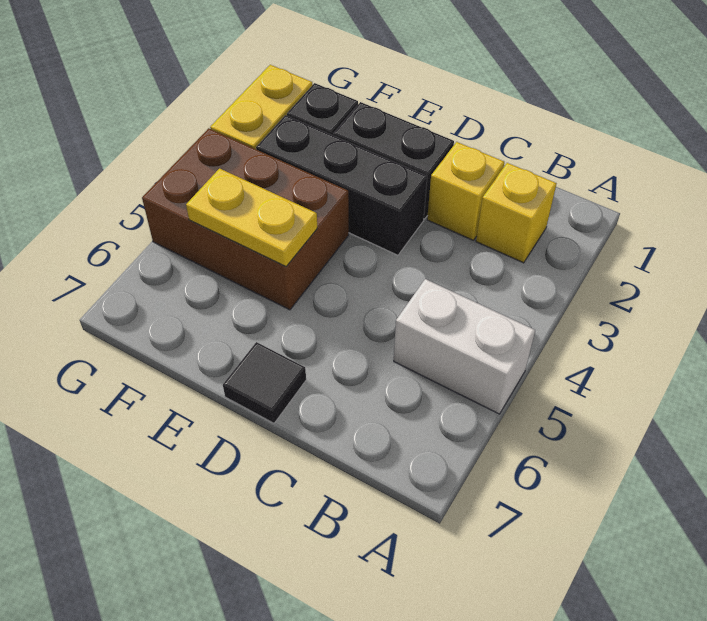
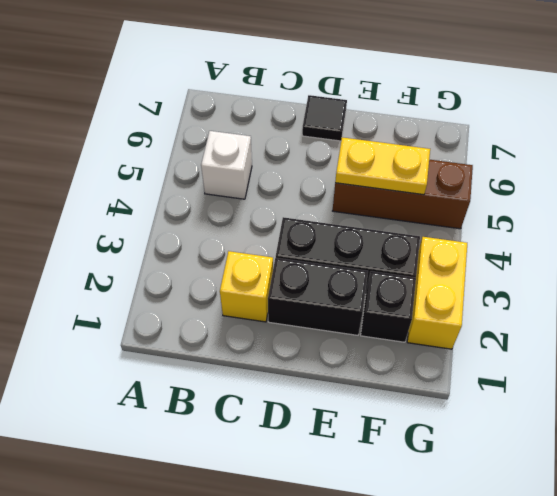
white 1x2 brick [394,279,535,414] -> white 1x1 brick [201,131,252,199]
yellow 1x1 brick [476,163,557,263] -> none
brown 2x3 brick [142,128,349,310] -> brown 1x3 brick [333,160,473,229]

